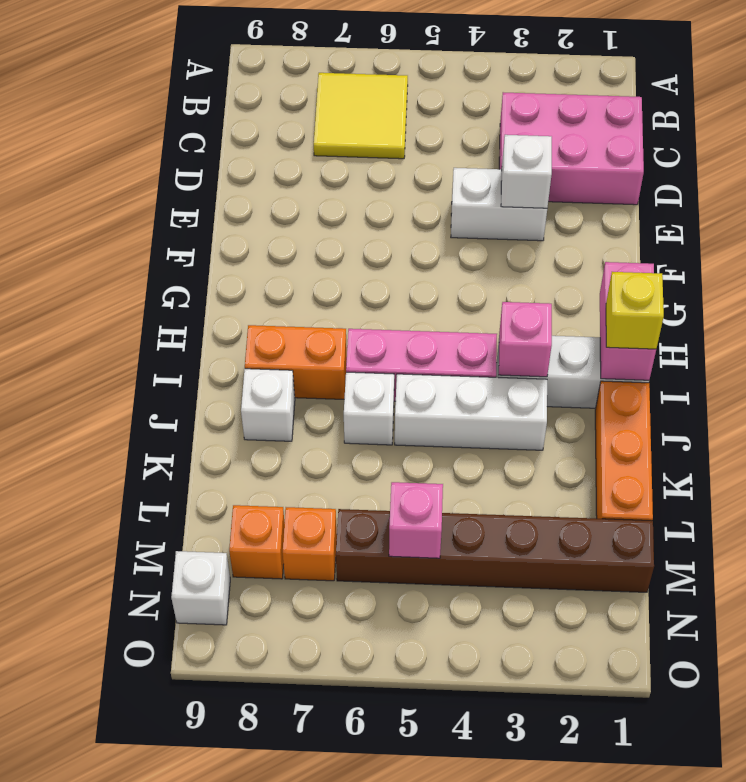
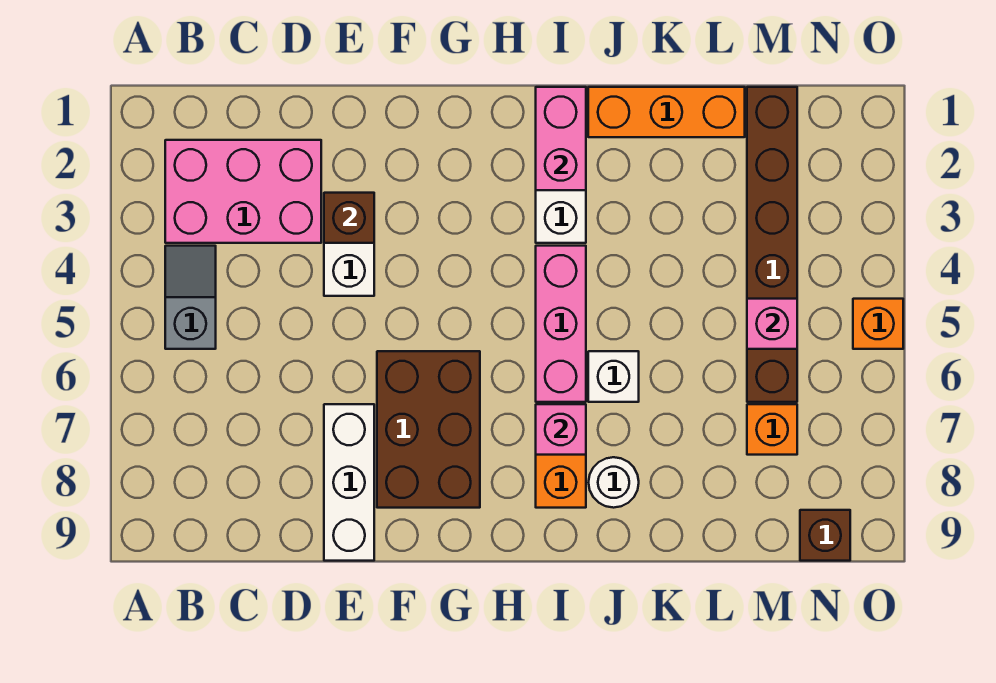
none -> grey 1x2 slope [165,246,216,349]
yellow 2x2 tile [314,73,408,159] -> none
pink 2x3 brick [499,92,644,205] -> pink 2x3 brick turned to [165,140,321,243]
white 1x1 brick [501,135,552,208] -> brown 1x1 brick [324,193,374,243]
none -> brown 2x3 brick [377,351,480,508]
pink 1x2 brick [600,262,656,380] -> pink 1x2 brick turned to [536,87,586,190]
yellow 1x1 brick [606,272,664,349] -> none
pink 1x1 brick [499,302,552,377] -> pink 1x1 brick moved to [536,404,586,455]
white 1x3 brick [395,374,547,450] -> white 1x3 brick moved to [324,404,374,561]
white 1x1 brick [241,369,295,441] -> white 1x1 round brick [589,457,639,508]
orange 1x1 brick [229,505,285,579] -> orange 1x1 brick moved to [853,299,903,349]
white 1x1 brick [171,551,230,625] -> brown 1x1 brick [800,510,850,561]

